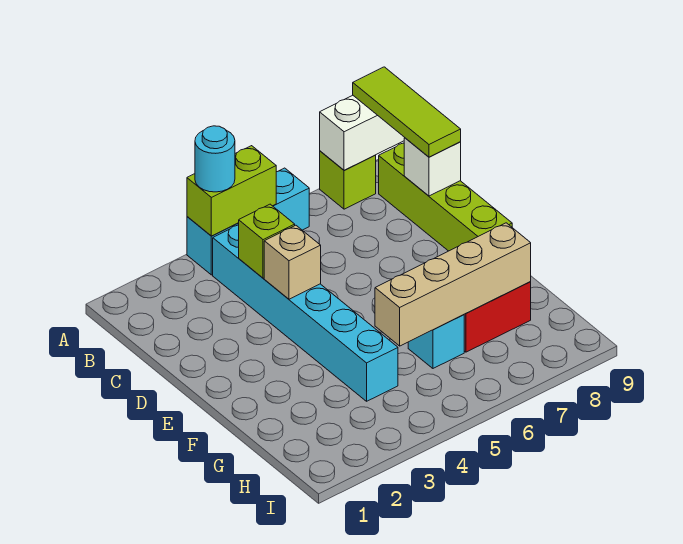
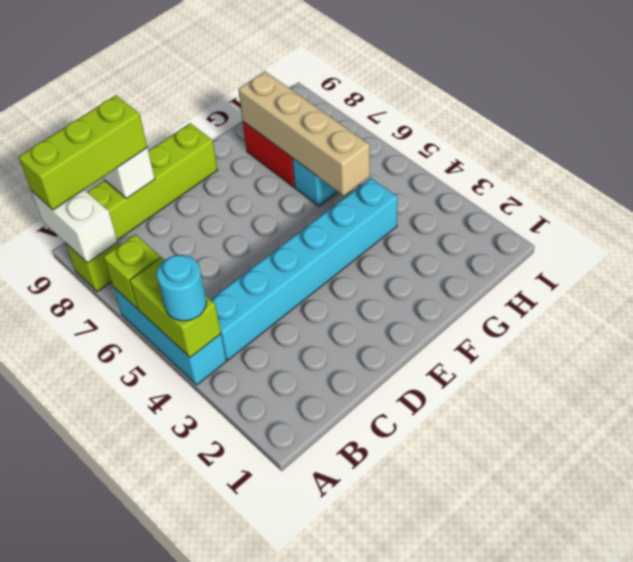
lime 1x3 tile [353,67,461,157] -> lime 1x3 brick [19,95,147,210]
lime 1x1 brick [239,204,295,278] -> lime 1x1 brick moved to [104,234,161,308]
tan 1x1 brick [264,225,321,299] -> none

